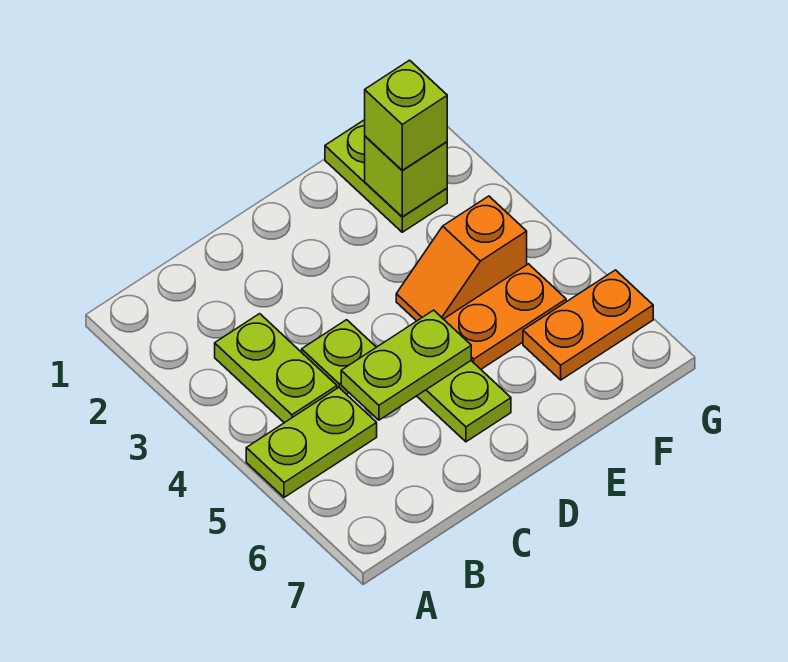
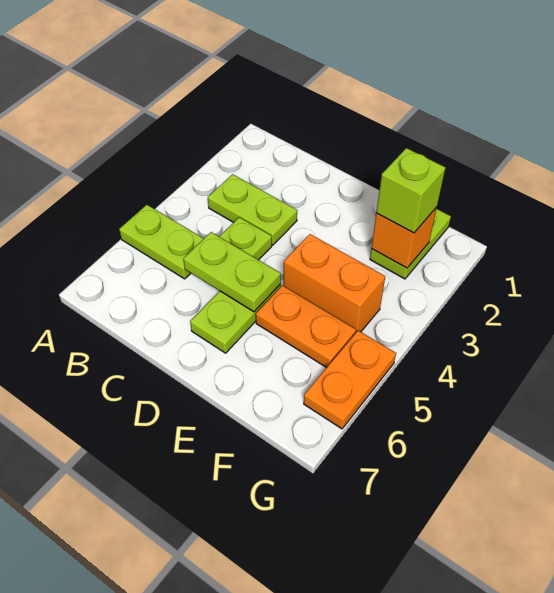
lime 1x2 plate [215,314,337,423] -> lime 1x2 plate turned to [208,174,297,245]
orange 1x2 slope [396,196,527,321] -> orange 1x2 brick [284,234,385,332]
lime 1x1 brick [365,136,447,217] -> orange 1x1 brick [371,207,437,268]
orange 1x2 plate [523,270,653,380] -> orange 1x2 plate turned to [304,331,396,429]

